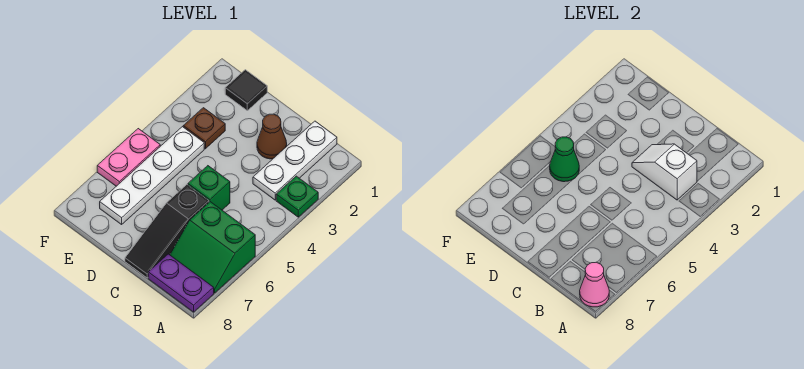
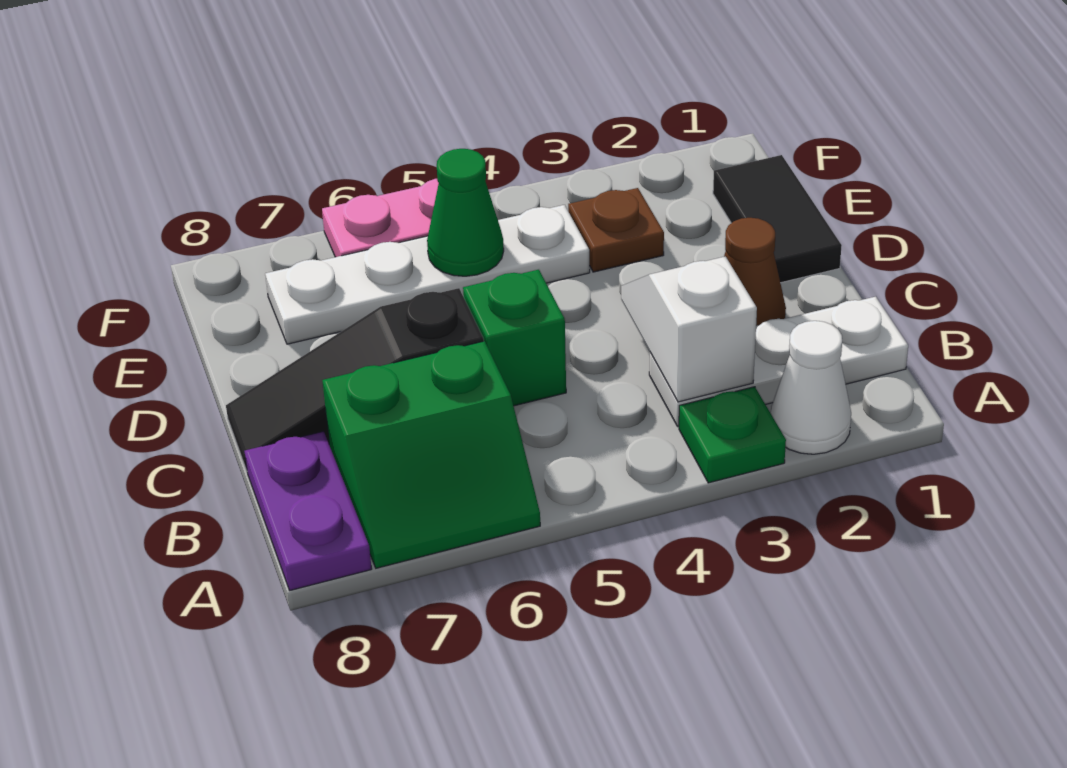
none -> white 1x1 cone [771,321,851,454]
green 2x2 slope [170,202,255,293] -> green 2x2 slope turned to [322,341,540,568]
pink 1x1 cone [580,262,609,307] -> none
black 1x1 tile [225,70,267,110] -> black 1x2 tile [713,155,842,283]

